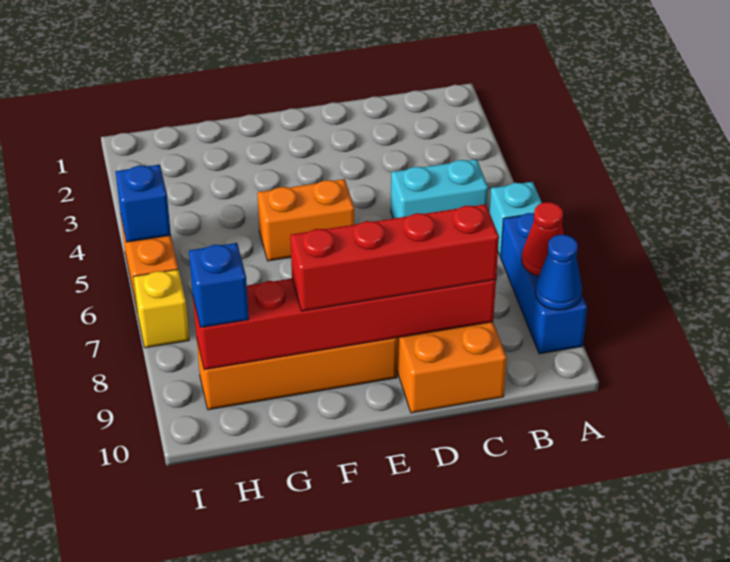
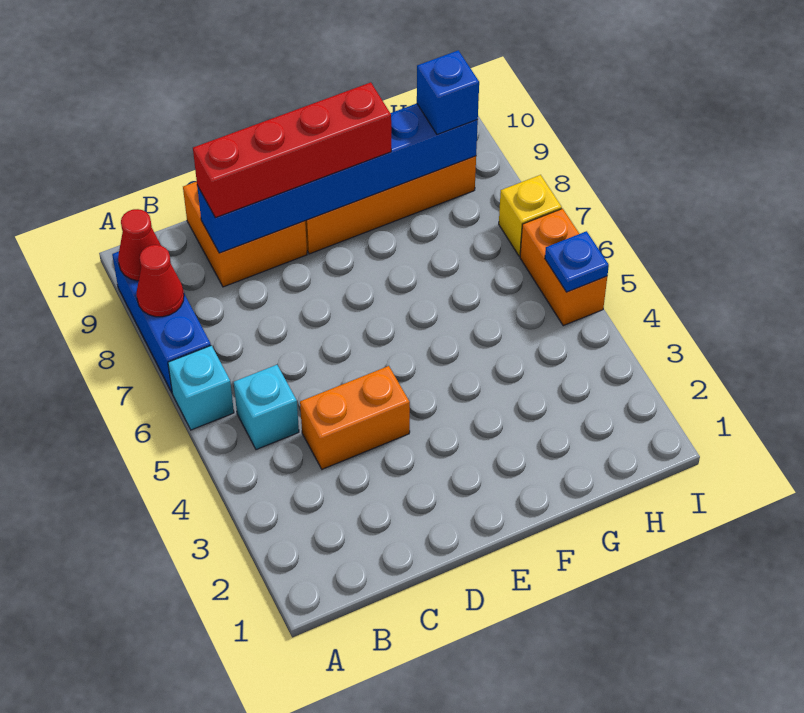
blue 1x1 cone [535,235,582,310] -> red 1x1 cone [118,209,161,281]
cyan 1x2 brick [391,159,488,219] -> cyan 1x1 brick [233,365,299,450]
red 1x6 brick [193,279,496,370] -> blue 1x6 brick [197,103,478,253]
orange 1x2 brick [257,179,354,261] -> orange 1x2 brick moved to [300,366,410,469]
blue 1x1 brick [115,165,171,242] -> blue 1x1 plate [545,231,609,292]

